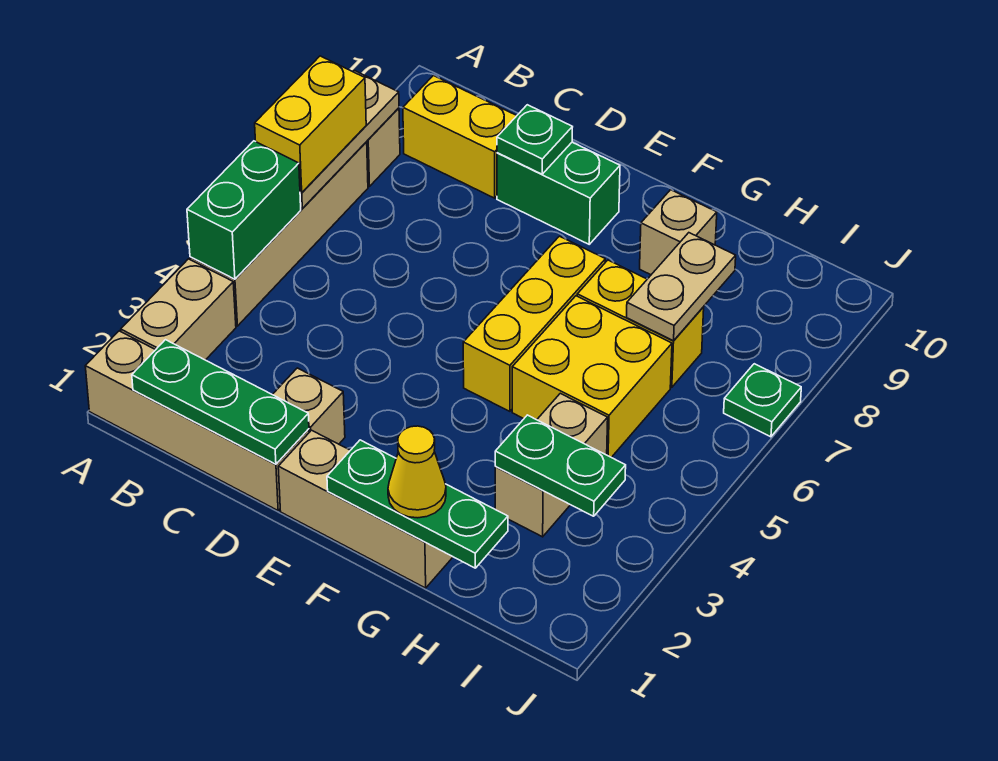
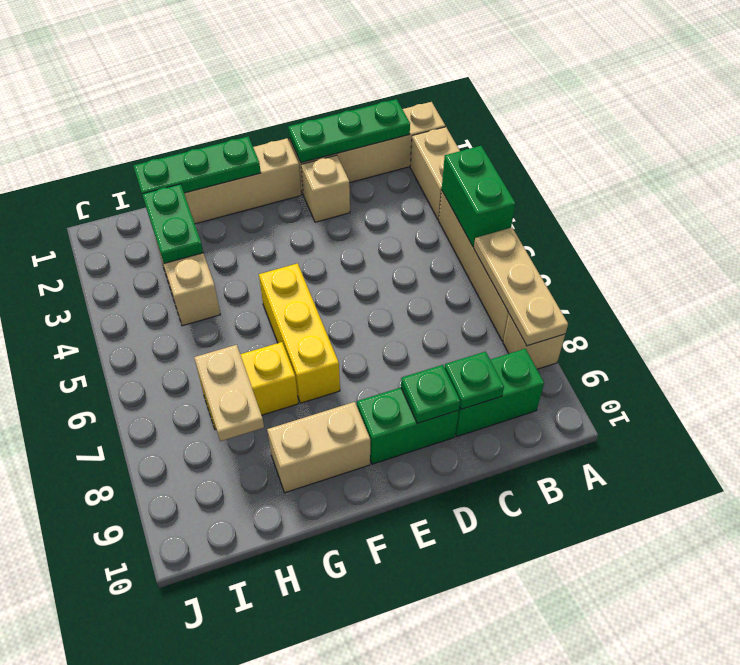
yellow 1x2 brick [255,56,366,193] -> none
yellow 1x2 brick [403,76,517,198] -> green 1x2 brick [455,349,544,437]
yellow 1x1 cone [388,426,446,518] -> none
yellow 2x2 brick [512,296,672,457] -> none
tan 1x1 brick [640,190,717,275] -> tan 1x2 brick [267,402,370,493]
green 1x2 plate [495,415,626,516] -> green 1x2 plate turned to [142,184,203,263]
green 1x1 plate [724,364,801,437] -> green 1x1 plate moved to [445,352,504,409]

